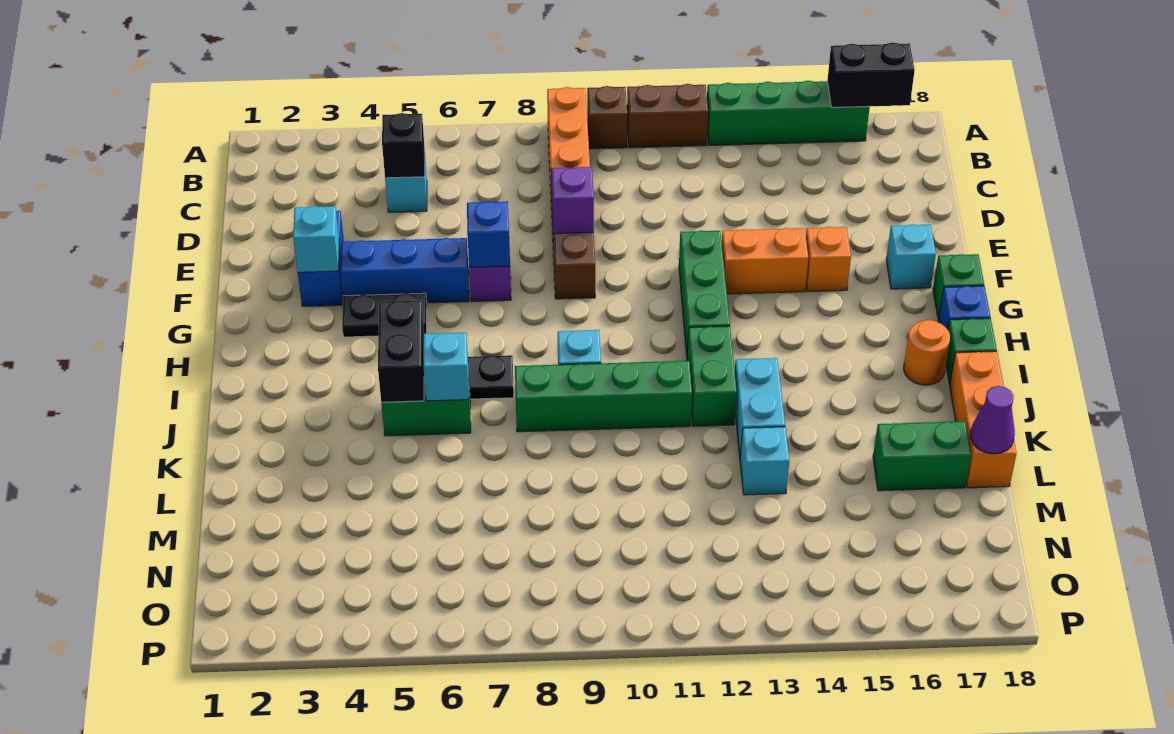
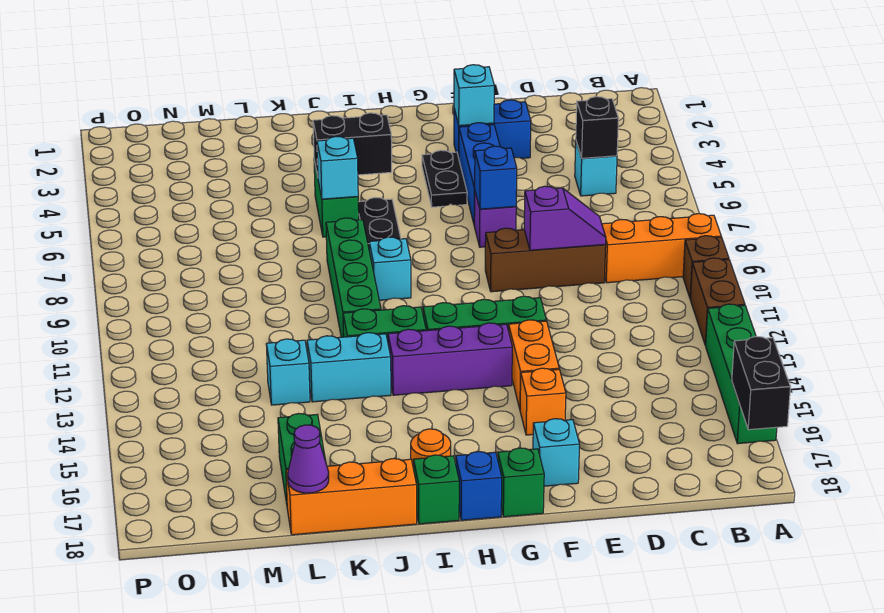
none -> purple 1x3 brick [388,323,512,395]

